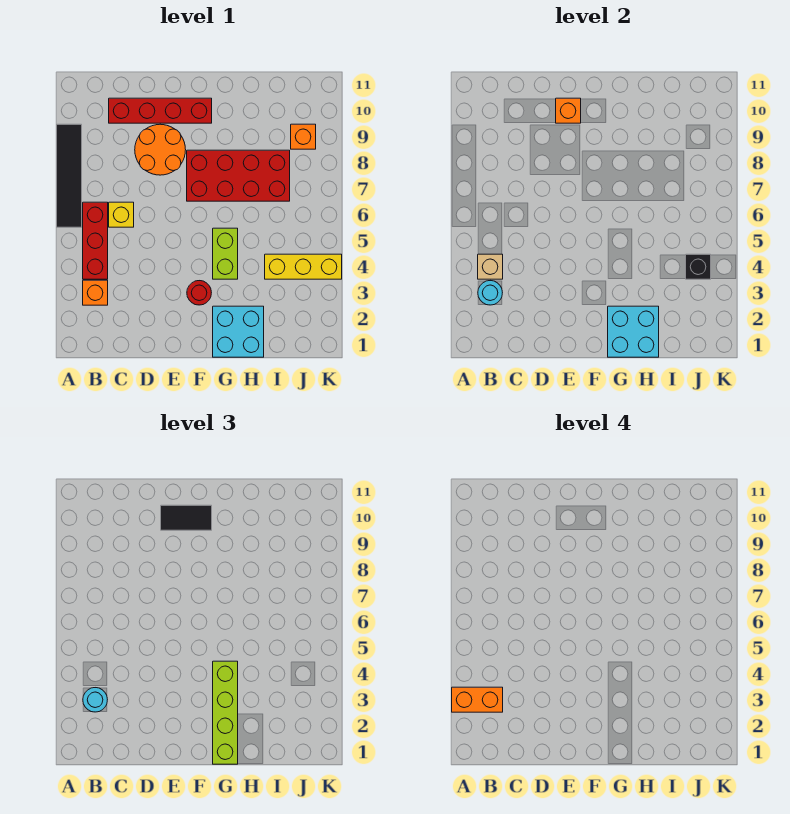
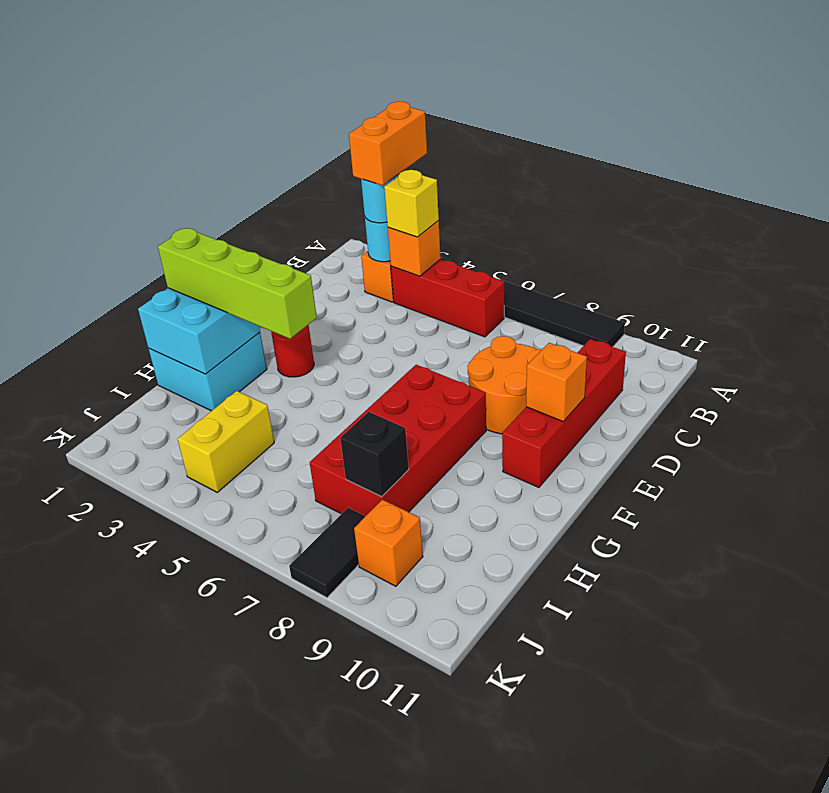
tan 1x1 brick [478,254,503,279] -> orange 1x1 brick [388,221,441,276]
yellow 1x1 brick [109,202,134,227] -> yellow 1x1 brick moved to [384,170,439,237]
black 1x2 tile [161,505,212,530] -> black 1x2 tile moved to [289,508,365,598]
lime 1x2 brick [213,228,238,279] -> none
yellow 1x3 brick [265,254,342,279] -> yellow 1x2 brick [178,391,274,492]
black 1x1 brick [686,254,711,279] -> black 1x1 brick moved to [340,412,409,497]

